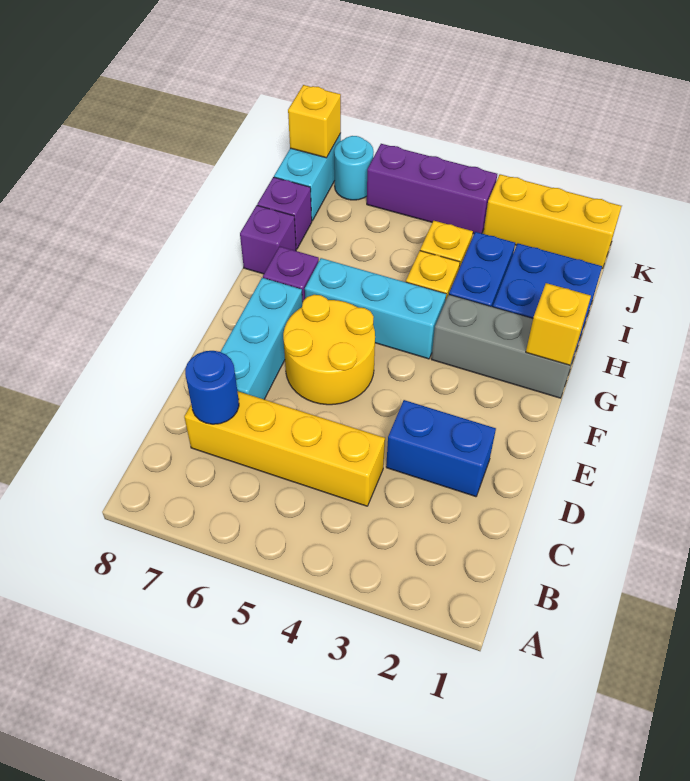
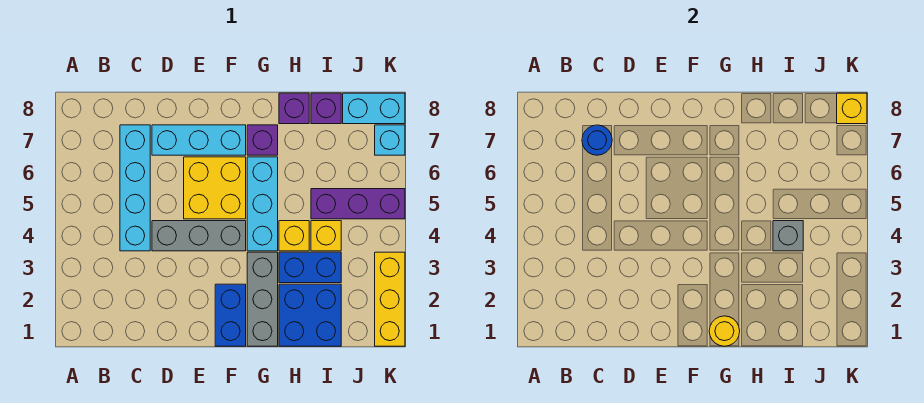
yellow 1x4 brick [184,391,385,506] -> cyan 1x4 brick [120,125,150,251]
blue 1x2 brick [386,400,496,497] -> blue 1x2 brick moved to [215,284,246,346]
none -> grey 1x3 brick [152,221,246,251]
yellow 2x2 round brick [283,295,375,405] -> yellow 2x2 brick [184,157,246,219]
yellow 1x1 brick [526,283,591,365] -> yellow 1x1 round brick [709,316,740,346]
none -> grey 1x1 brick [773,221,803,251]
purple 1x3 brick [367,144,497,234] -> purple 1x3 brick turned to [311,189,405,219]
cyan 1x1 round brick [334,136,374,200] -> cyan 1x1 brick [375,125,405,155]

